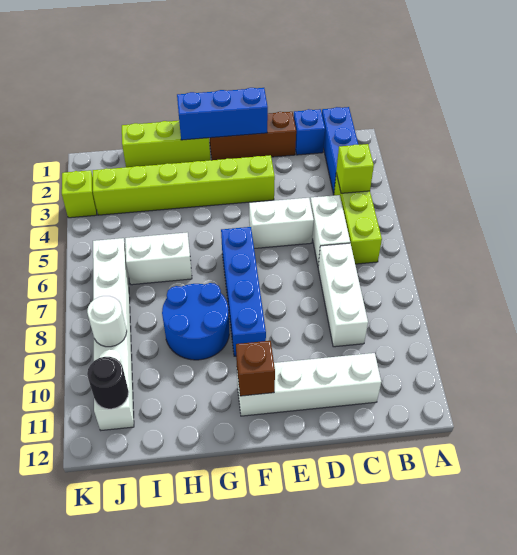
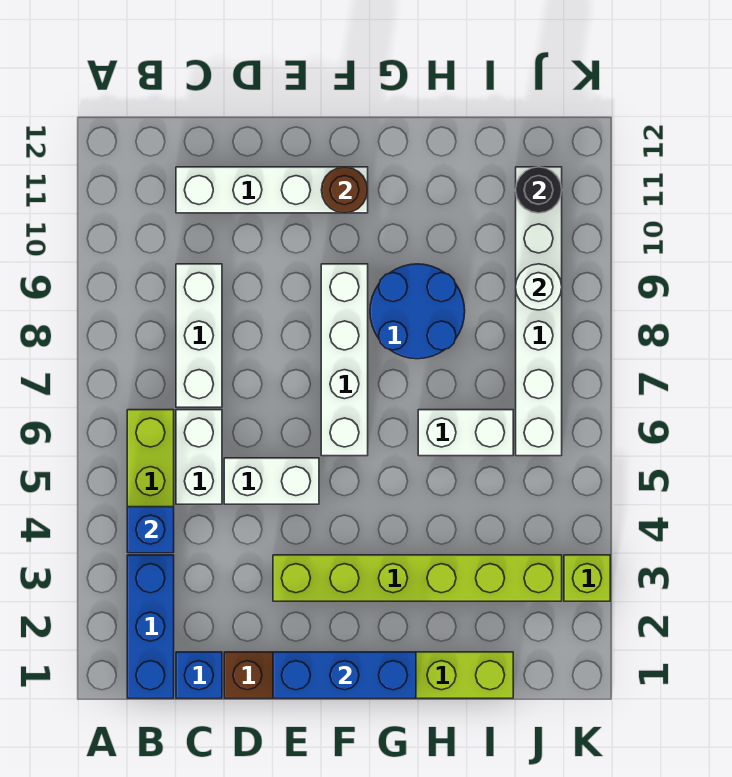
lime 1x1 brick [336,144,374,193] -> blue 1x1 brick [127,507,174,553]
blue 1x4 brick [221,227,266,356] -> white 1x4 brick [321,264,368,456]
brown 1x1 brick [236,341,275,396] -> brown 1x1 round brick [322,167,368,213]

